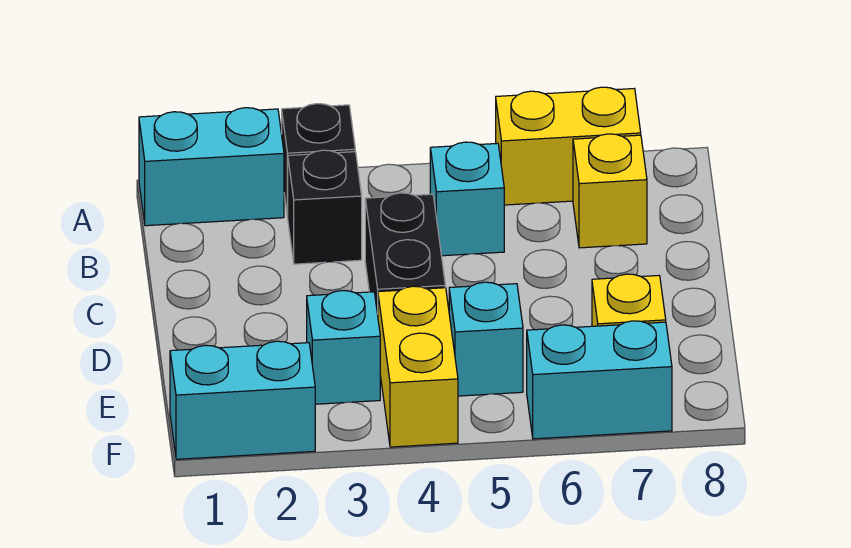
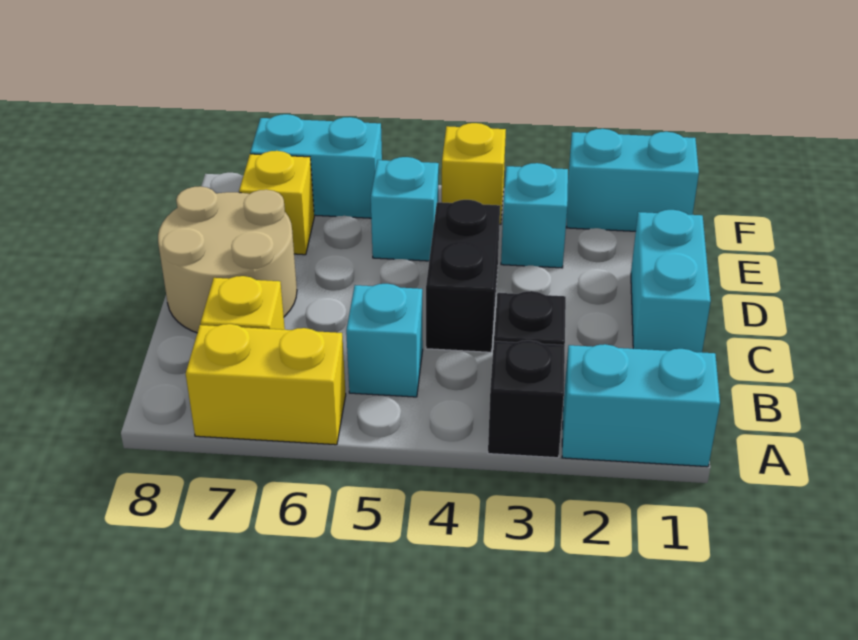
none -> cyan 1x2 brick [631,210,711,352]
none -> tan 2x2 round brick [158,186,297,333]
yellow 1x2 brick [378,286,458,447] -> yellow 1x1 brick [442,123,506,225]

